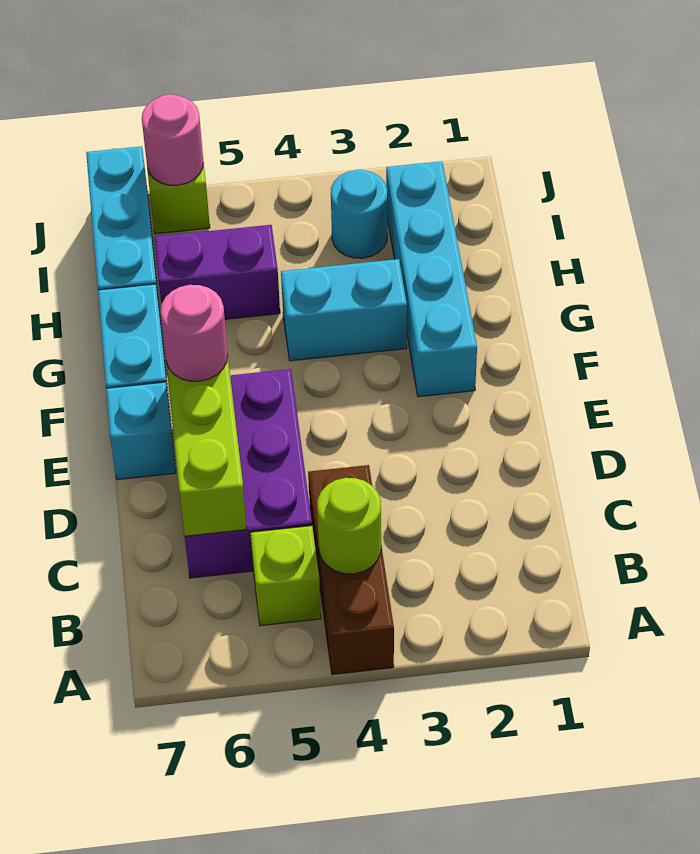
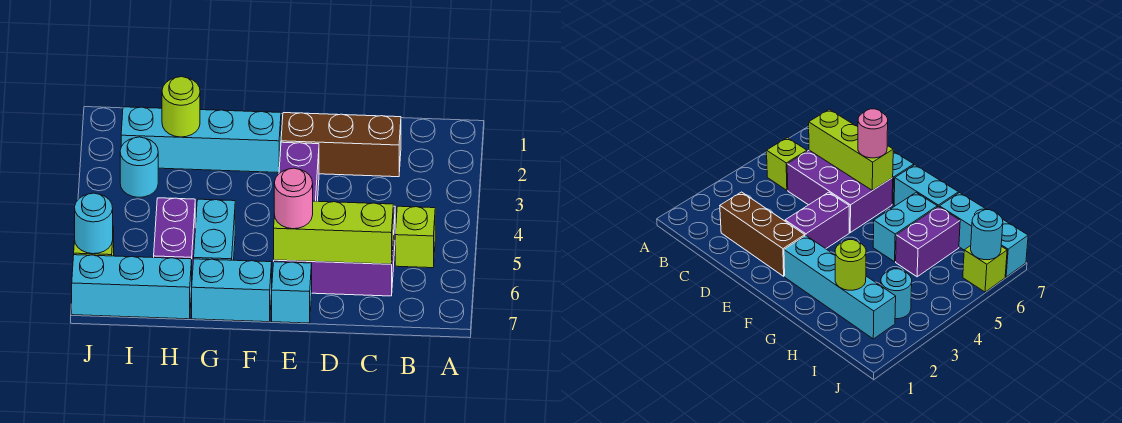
brown 1x3 brick [308,465,394,675] -> brown 1x3 brick moved to [281,113,401,177]
lime 1x1 round brick [317,478,381,574] -> lime 1x1 round brick moved to [162,77,200,137]
none -> purple 1x2 brick [279,142,319,201]
cyan 1x2 brick [281,259,407,361] -> cyan 1x2 brick moved to [194,199,235,260]
pink 1x1 round brick [142,94,203,185] -> cyan 1x1 round brick [75,193,113,254]

